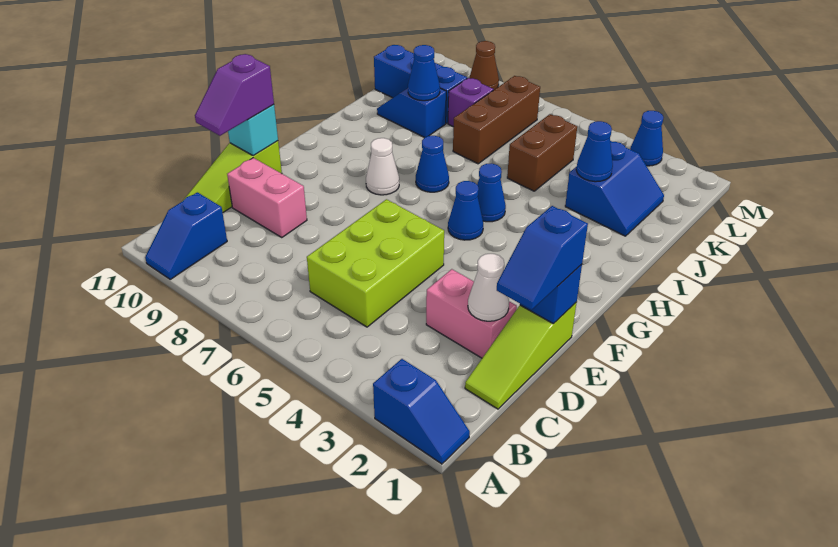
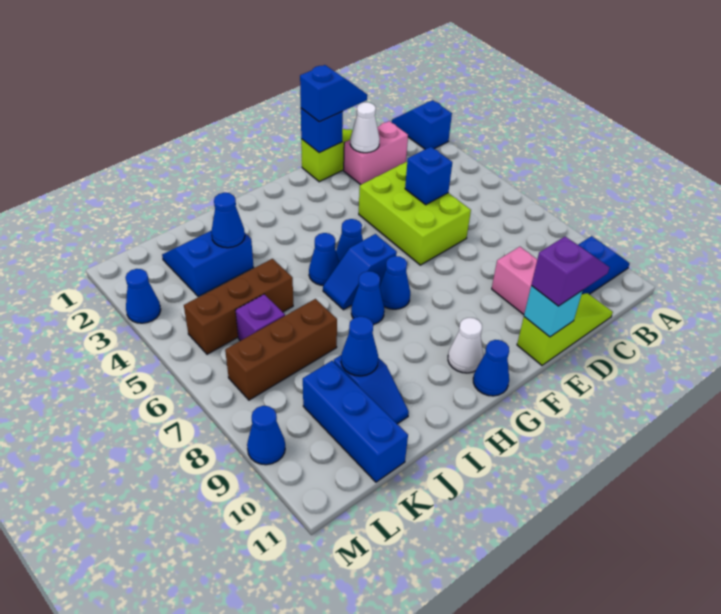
lime 2x3 brick [307,199,444,327] -> lime 2x3 brick turned to [359,162,471,265]
pink 1x2 brick [426,269,517,358] -> pink 1x2 brick turned to [344,121,408,185]
none -> blue 1x1 brick [405,147,452,205]
none -> blue 1x2 slope [323,234,397,310]
none -> blue 1x1 cone [379,256,410,309]
white 1x1 cone [366,138,399,195] -> white 1x1 cone moved to [448,318,483,373]
none -> blue 1x1 cone [473,340,509,396]
brown 1x2 brick [507,114,577,191] -> brown 1x3 brick [184,259,293,354]
purple 1x1 brick [448,78,493,127] -> purple 1x1 brick moved to [235,294,285,341]
brown 1x1 cone [469,41,499,90] -> blue 1x1 cone [247,406,285,465]

